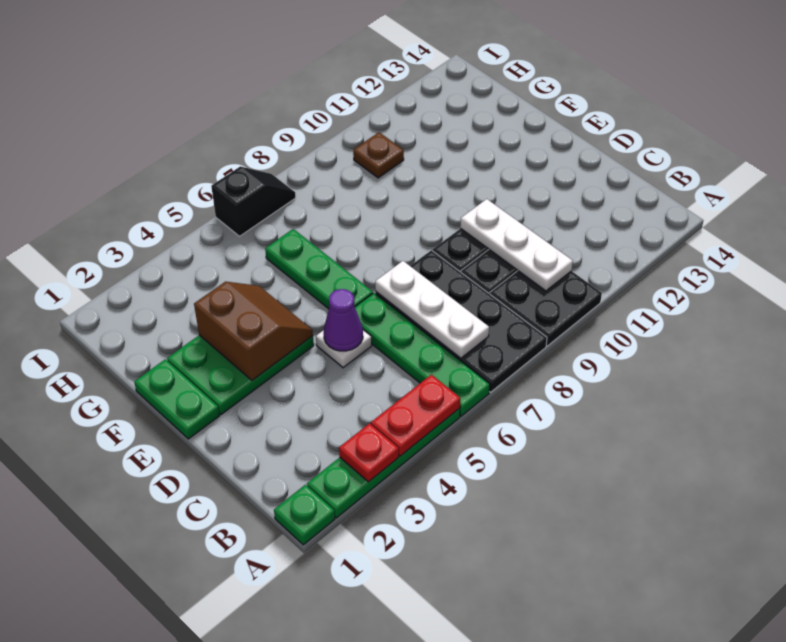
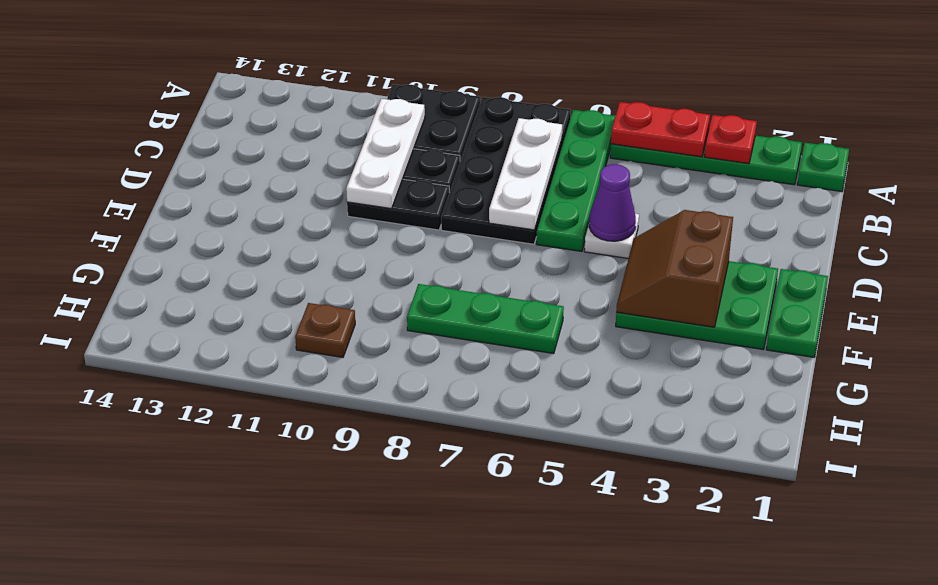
green 1x3 plate [265,229,373,309] -> green 1x3 plate turned to [407,284,564,354]
black 1x2 slope [211,166,296,236] -> none

